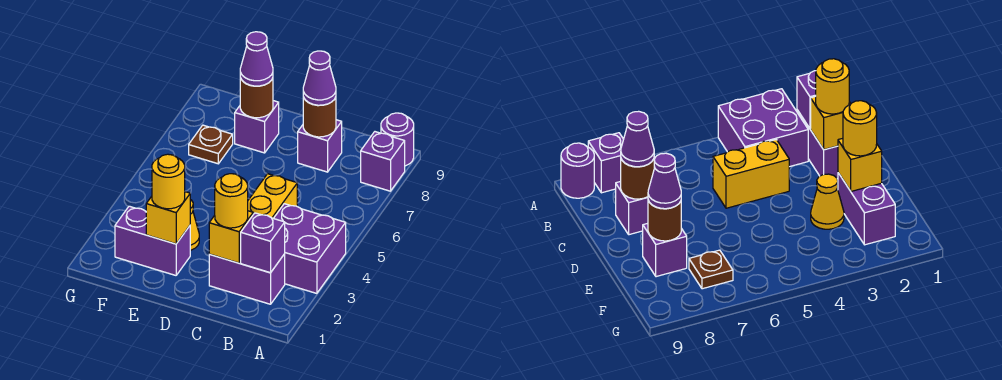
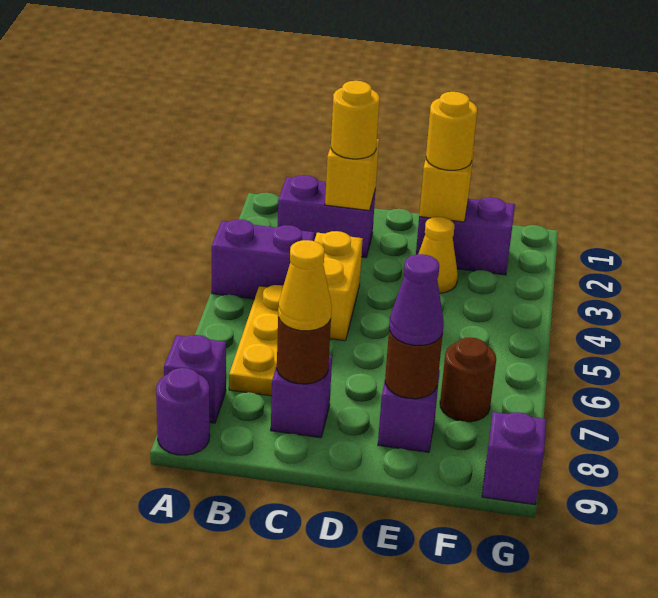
purple 2x2 brick [274,204,346,293] -> purple 1x2 brick [212,219,314,299]
purple 1x1 brick [241,213,285,273] -> purple 1x1 brick moved to [482,412,546,505]
none -> yellow 1x3 plate [229,285,283,396]
purple 1x1 cone [303,51,336,105] -> yellow 1x1 cone [278,240,332,331]
brown 1x1 plate [189,125,233,164] -> brown 1x1 round brick [440,337,496,422]

